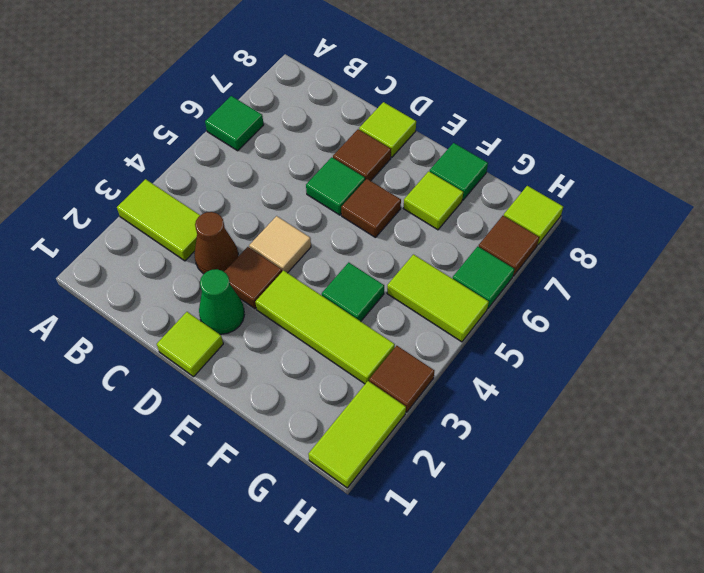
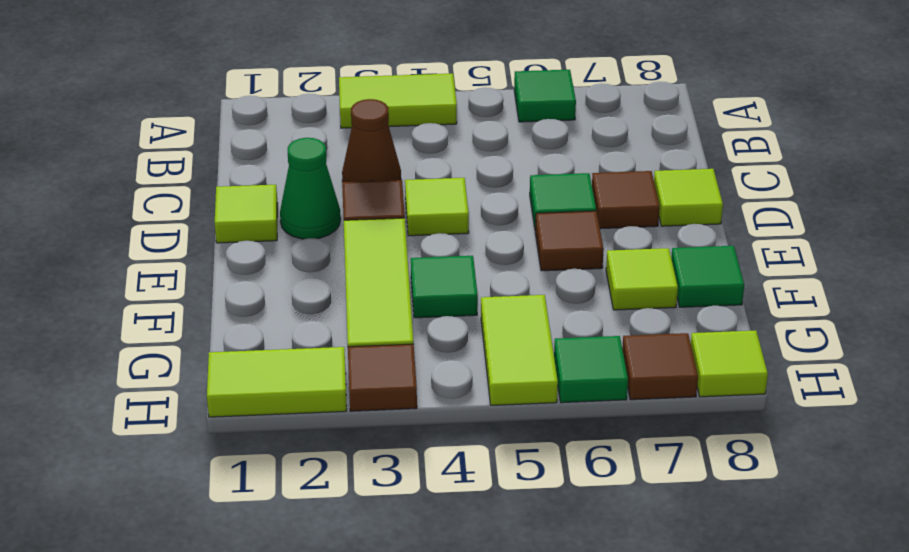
lime 1x2 tile [117,179,200,261] -> lime 1x2 tile turned to [339,74,457,128]
tan 1x1 tile [249,216,311,273] -> lime 1x1 tile [405,178,469,236]

